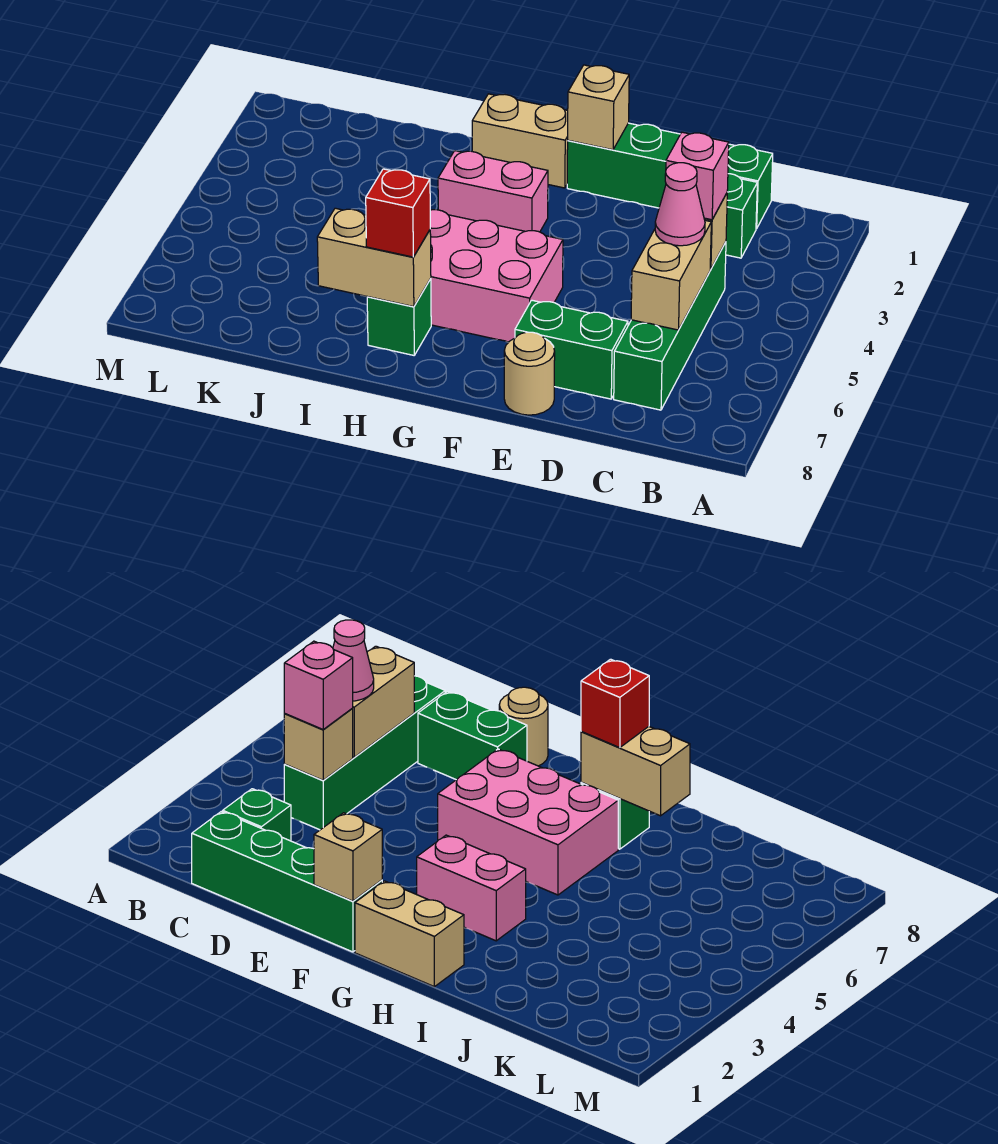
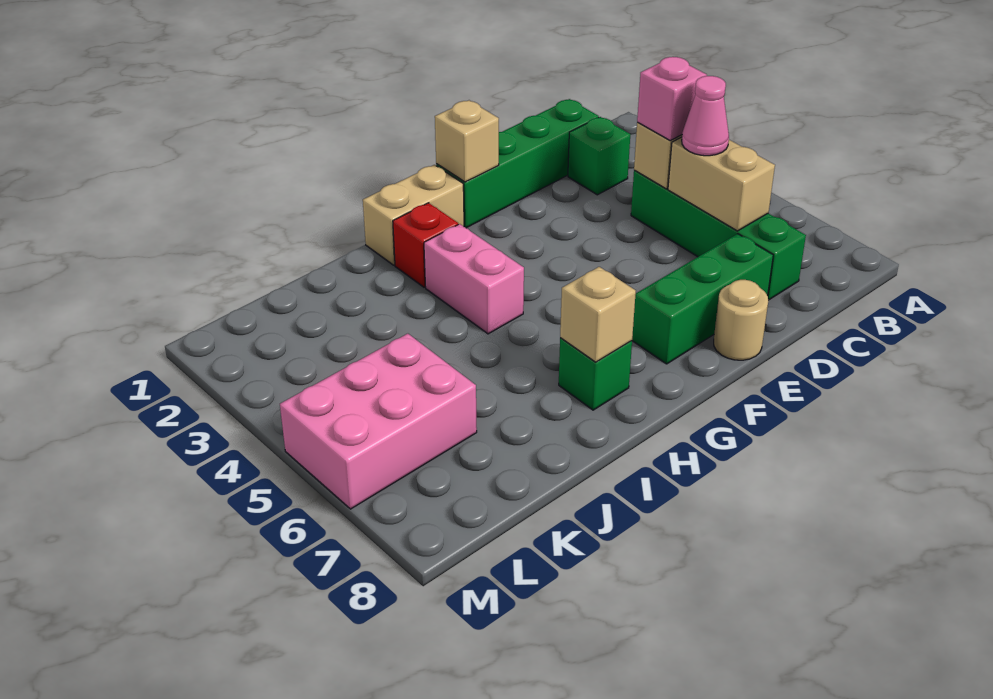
green 1x2 brick [515,300,628,399] -> green 1x3 brick [632,234,773,364]
pink 2x3 brick [430,210,563,342] -> pink 2x3 brick moved to [280,334,477,509]
pink 1x2 brick [438,151,548,232] -> pink 1x2 brick turned to [424,224,524,334]
tan 1x2 brick [317,208,431,307] -> tan 1x1 brick [560,267,636,362]
red 1x1 brick [366,169,430,257] -> red 1x1 brick moved to [393,203,458,287]

